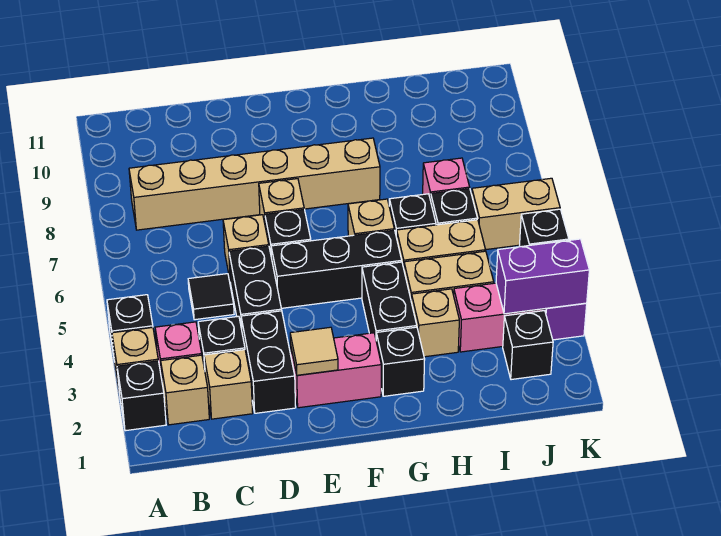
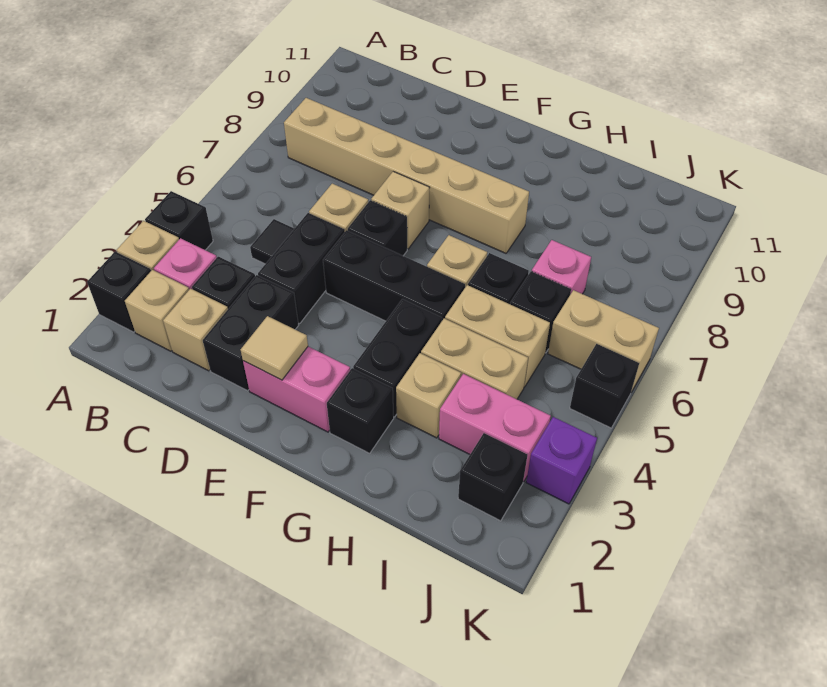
purple 1x2 brick [496,239,589,314] -> none

